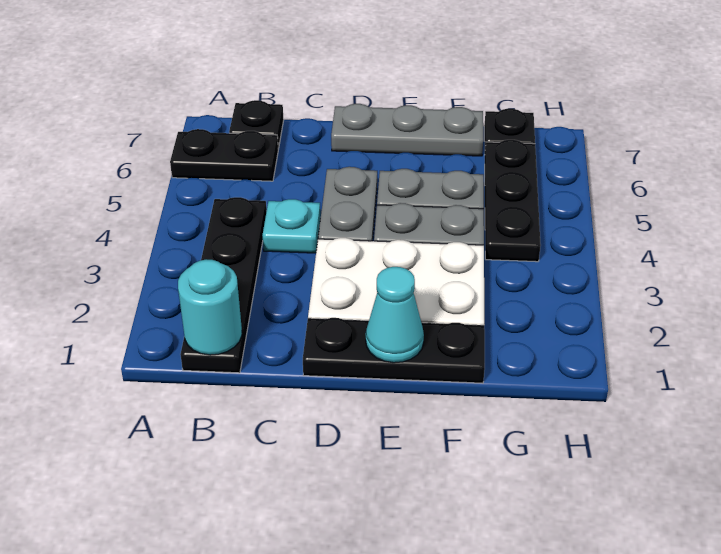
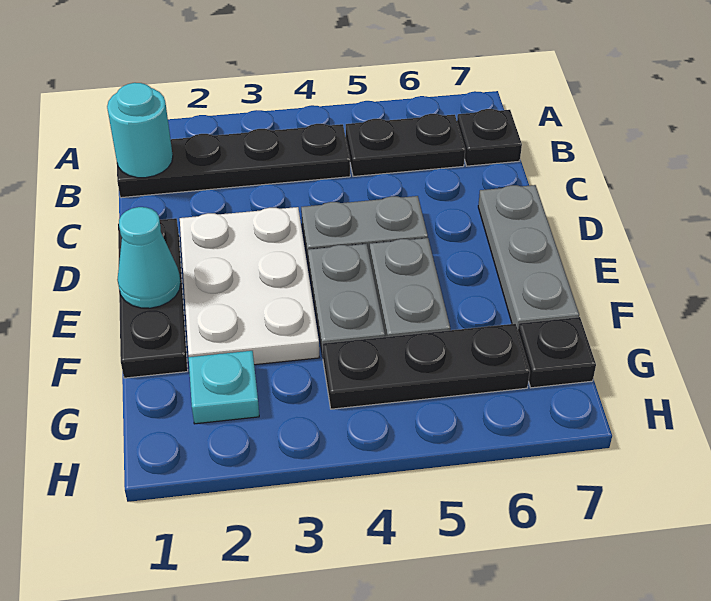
black 1x2 plate [170,129,278,181] -> black 1x2 plate turned to [346,114,465,176]
cyan 1x1 plate [262,199,320,253] -> cyan 1x1 plate moved to [189,351,259,424]

